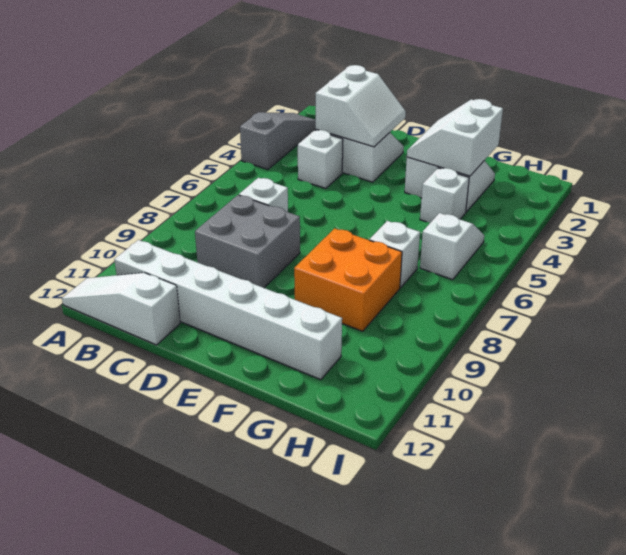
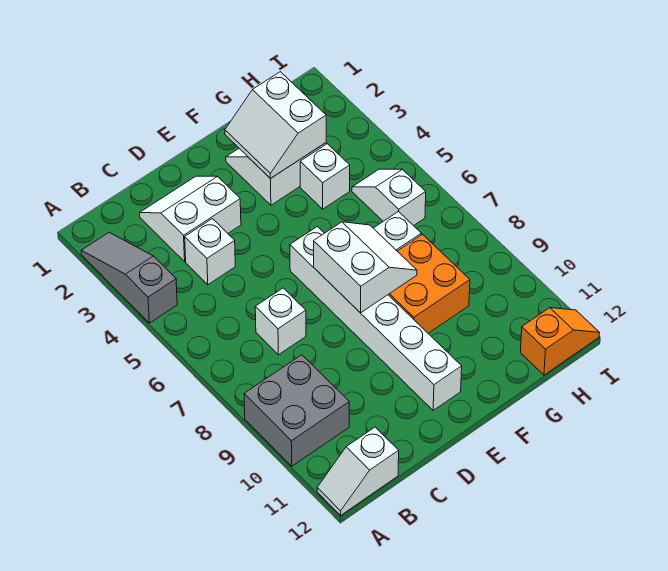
white 1x3 slope [62,273,180,345] -> white 1x2 slope [317,427,399,515]
white 1x6 brick [114,240,342,380] -> white 1x6 brick turned to [290,227,462,410]
white 2x2 slope [316,65,406,147] -> white 2x2 slope moved to [314,222,417,313]
grey 2x2 brick [195,195,300,288] -> grey 2x2 brick moved to [244,355,349,466]
none -> orange 1x2 slope [520,308,600,375]

